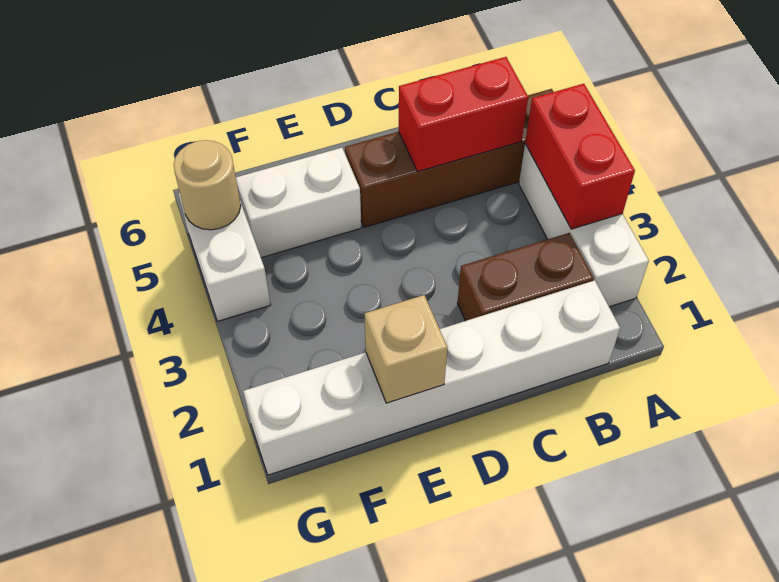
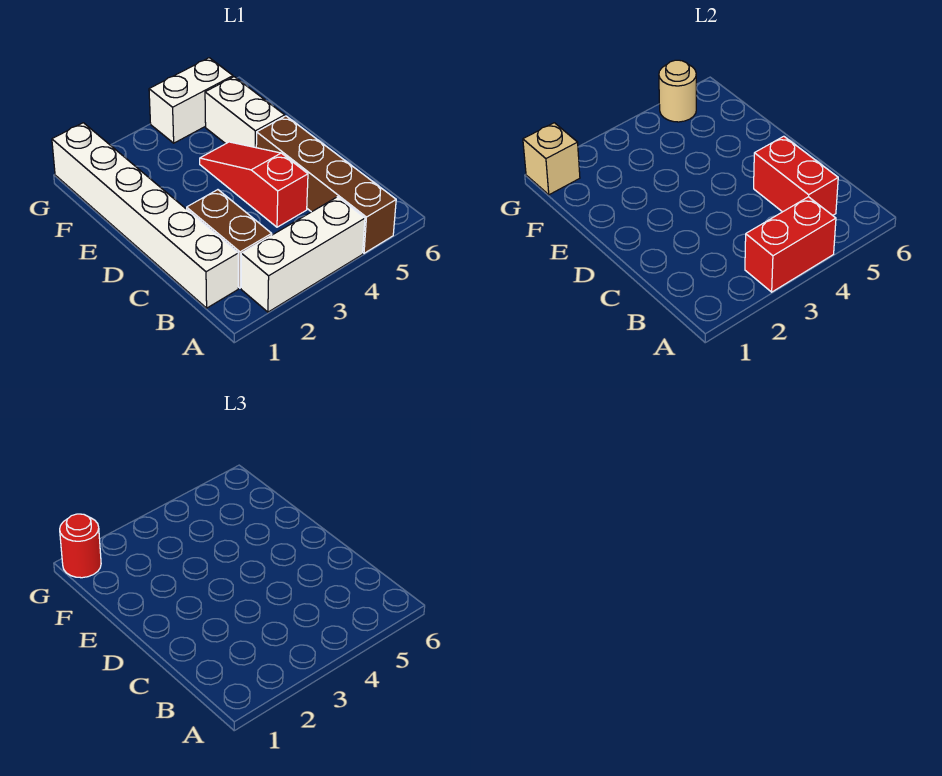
none -> red 1x3 slope [200,142,308,227]
tan 1x1 brick [365,295,447,403] -> tan 1x1 brick moved to [523,123,580,195]
none -> red 1x1 round brick [60,514,101,578]

